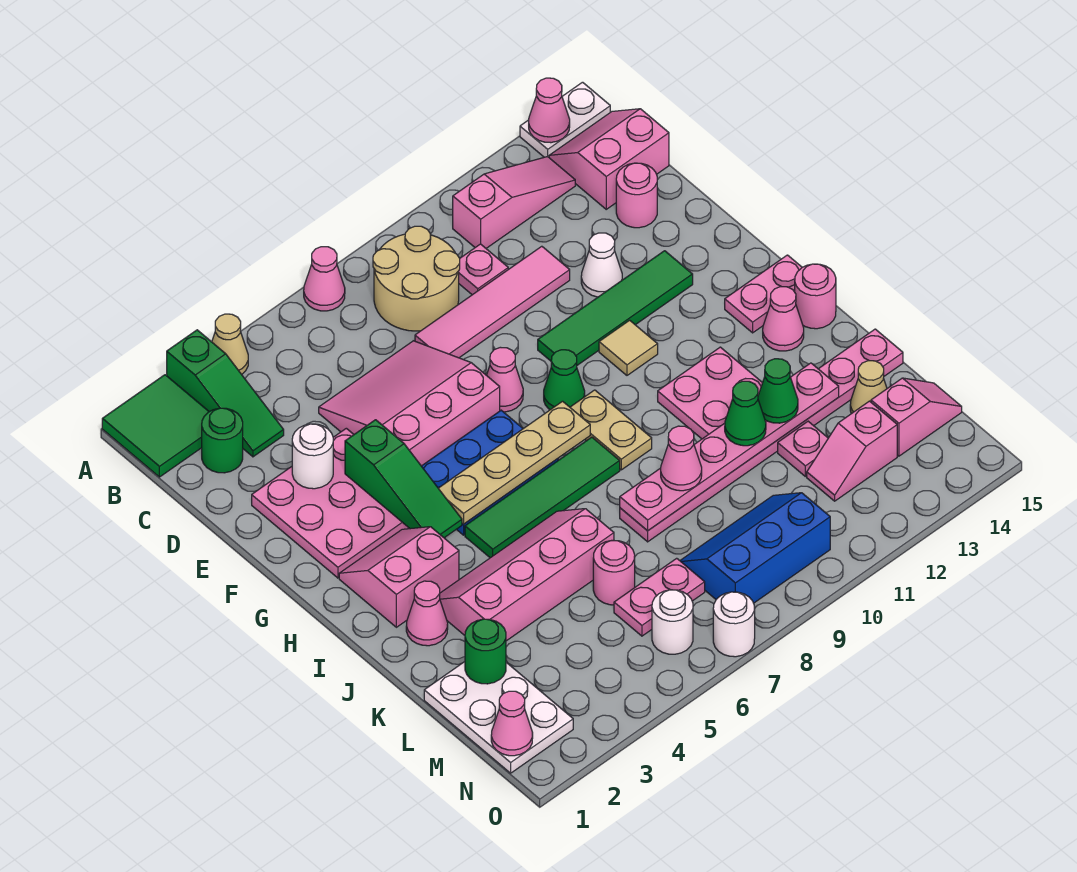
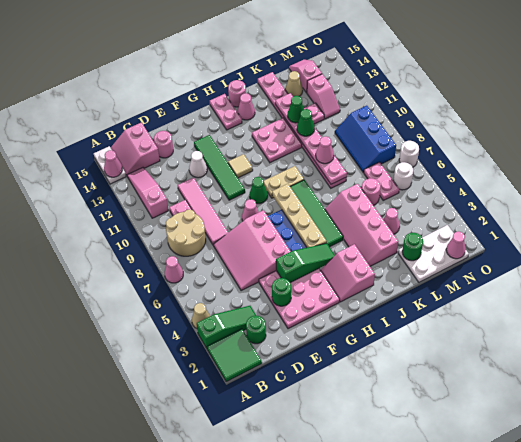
white 1x1 round brick [292,424,333,489] -> green 1x1 round brick [272,278,291,306]
pink 1x1 cone [406,581,448,646] -> pink 1x1 cone moved to [383,208,400,234]

